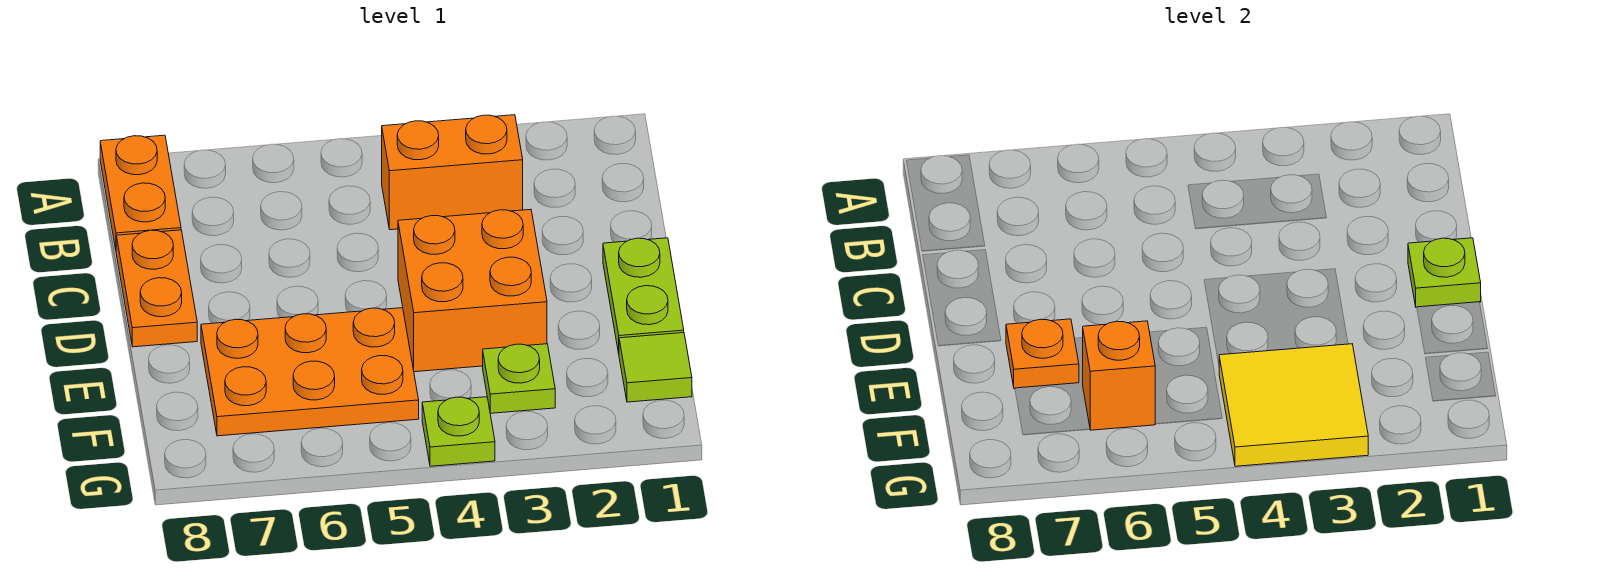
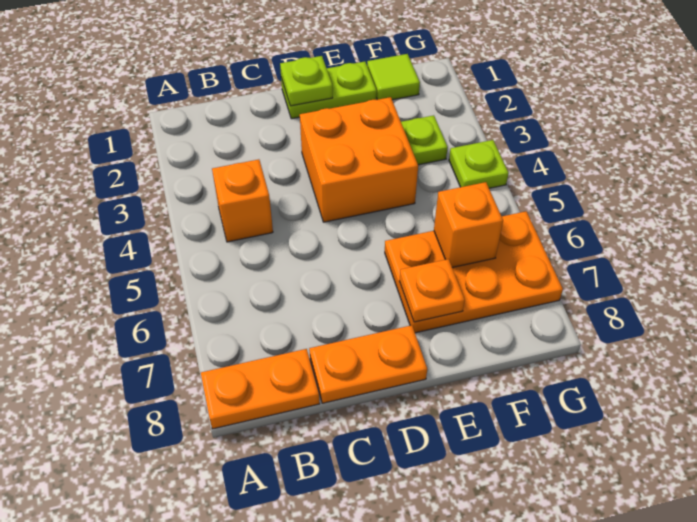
orange 1x2 brick [382,115,523,230] -> orange 1x1 brick [212,159,273,242]
orange 2x3 plate [201,308,419,436] -> orange 2x3 plate turned to [385,211,563,333]
yellow 2x2 tile [1219,344,1368,466] -> none

